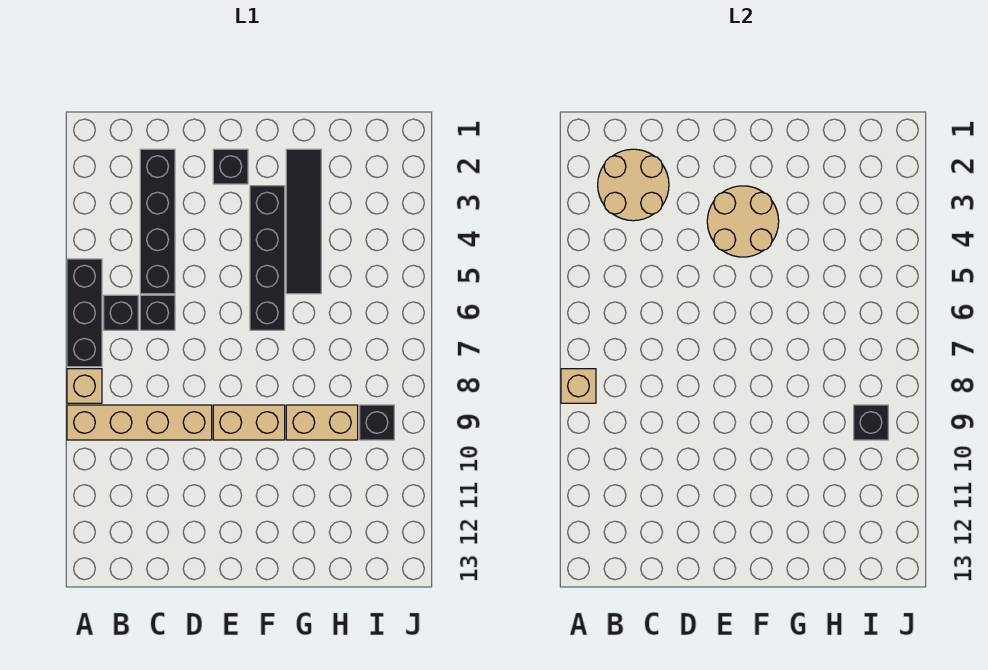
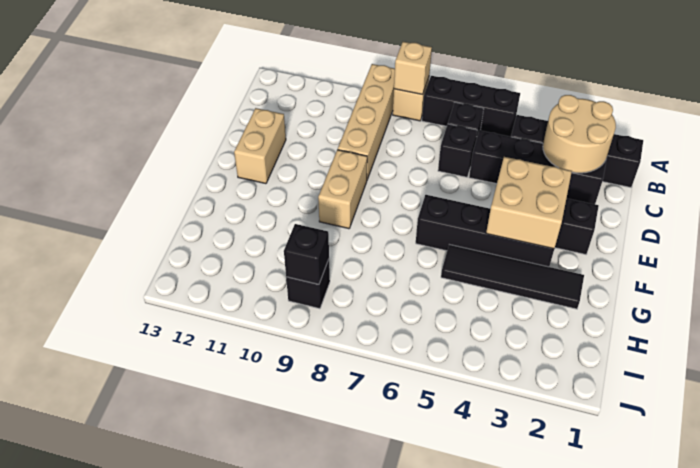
none -> black 1x4 brick [511,115,643,187]
tan 2x2 round brick [707,186,779,257] -> tan 2x2 brick [486,157,572,249]
tan 1x2 brick [286,405,358,440] -> tan 1x2 brick moved to [234,108,286,184]

